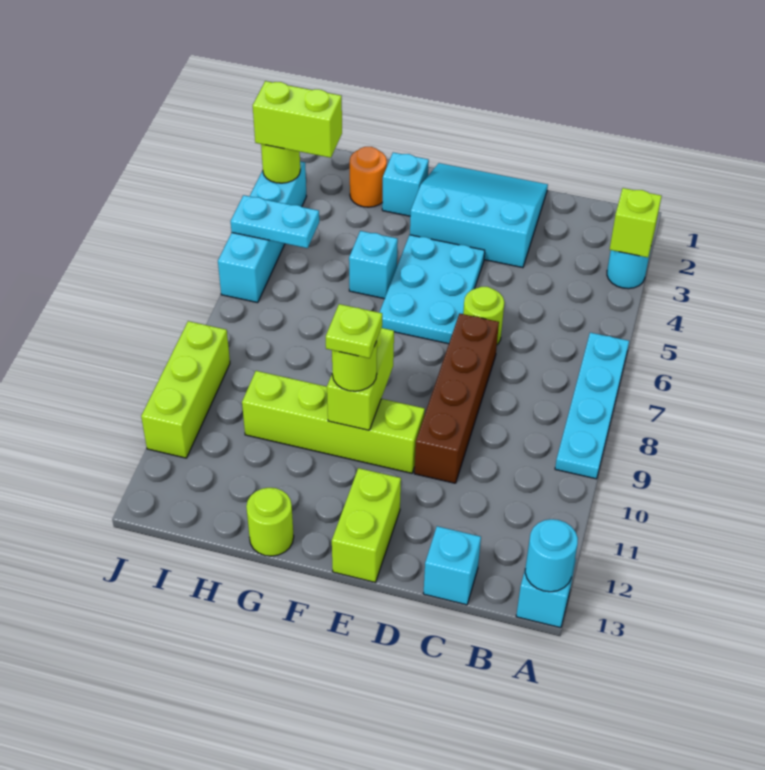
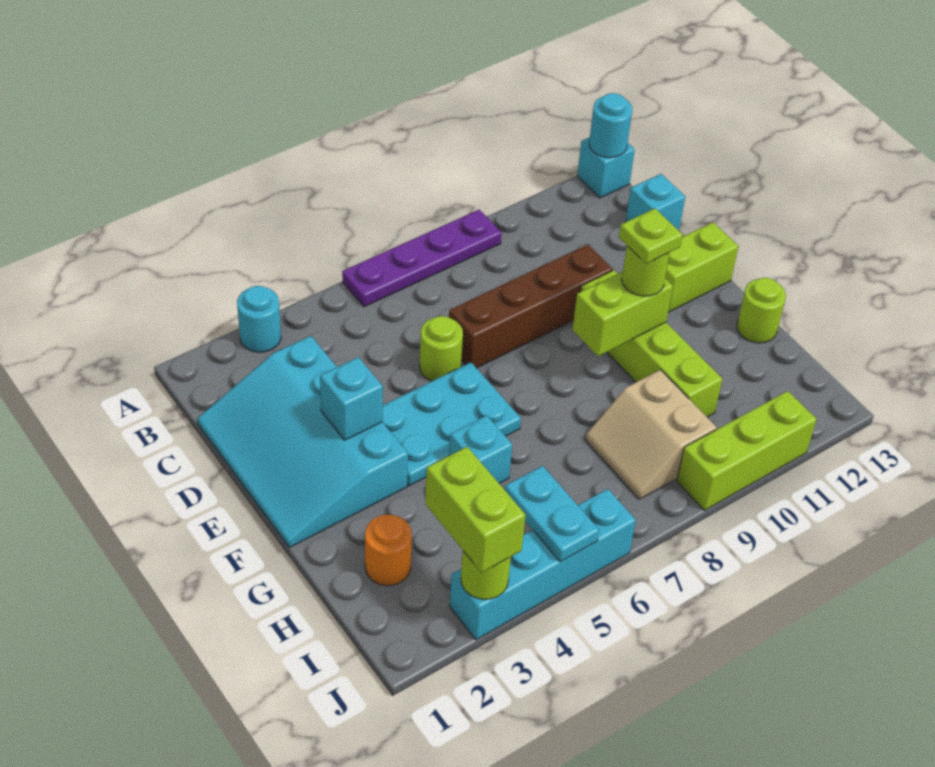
lime 1x1 brick [610,188,662,258] -> none
cyan 1x4 plate [555,333,629,479] -> purple 1x4 plate [342,210,502,307]
cyan 3x3 slope [410,163,548,268] -> cyan 3x4 slope [197,336,408,548]
cyan 1x1 brick [382,152,429,216] -> cyan 1x1 brick moved to [320,357,383,440]
none -> tan 2x2 slope [585,370,717,499]

